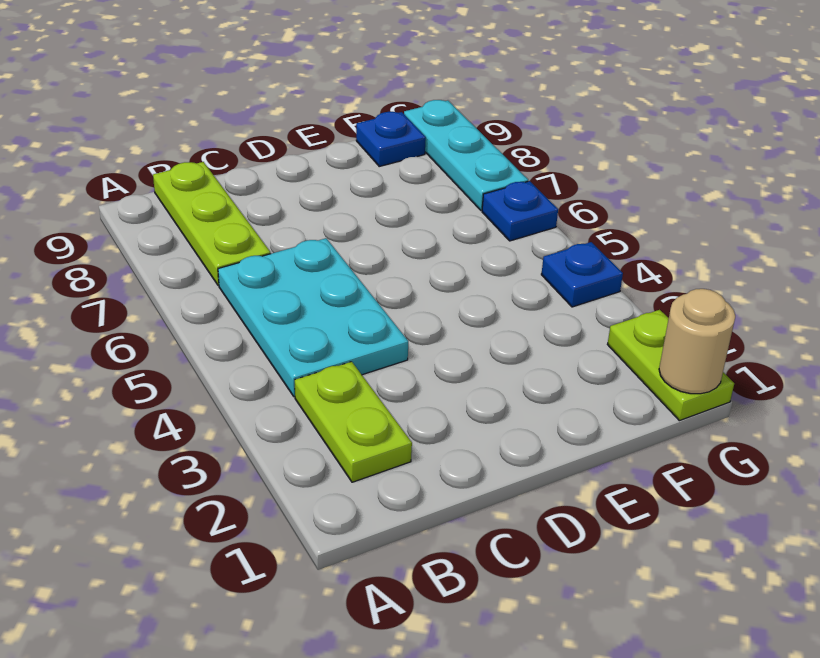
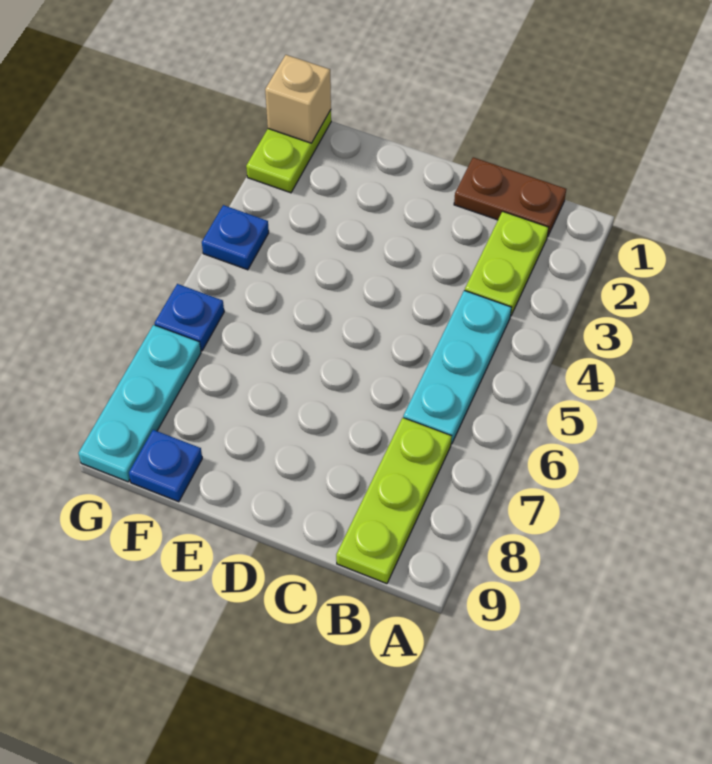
none -> brown 1x2 plate [454,157,566,237]
cyan 2x3 plate [218,238,408,397] -> cyan 1x3 plate [403,290,511,444]
tan 1x1 round brick [659,289,735,394] -> tan 1x1 brick [265,55,331,143]

